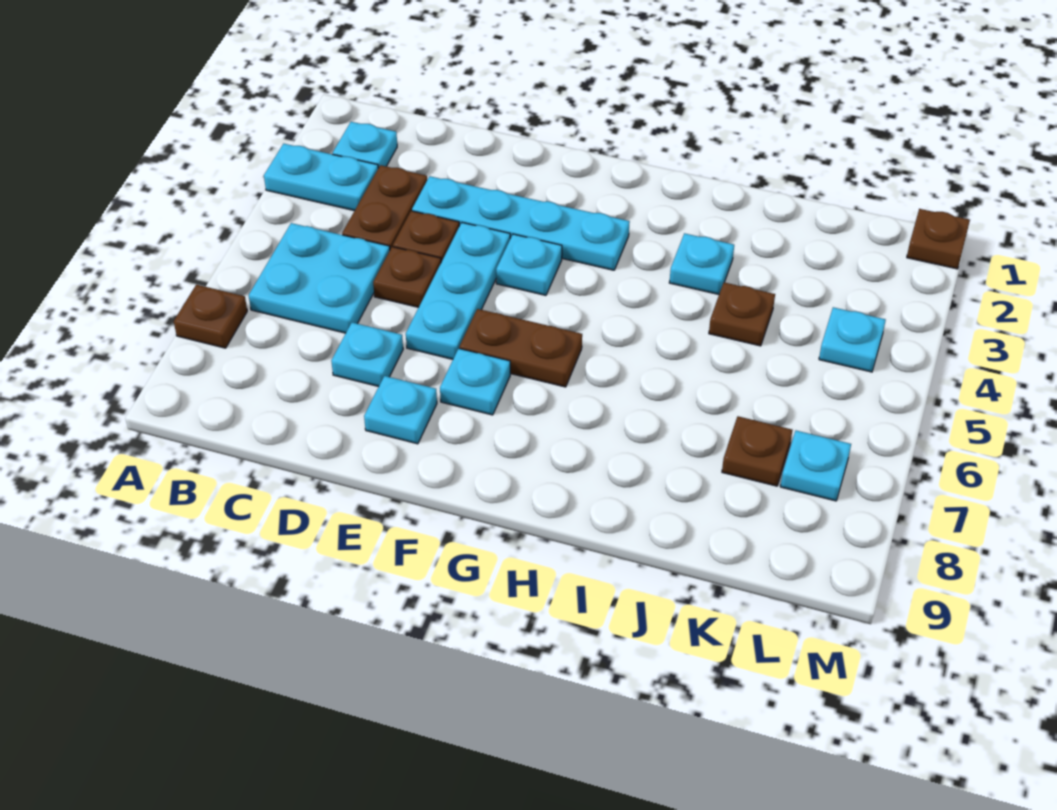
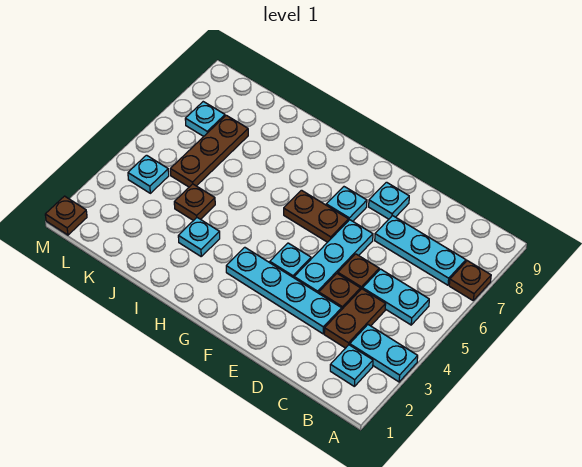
cyan 2x2 plate [249,223,390,333] -> cyan 1x2 plate [363,269,429,325]
cyan 1x1 plate [331,323,403,387] -> cyan 1x3 plate [375,216,466,285]
brown 1x1 plate [722,416,792,486] -> brown 1x3 plate [170,115,248,187]

